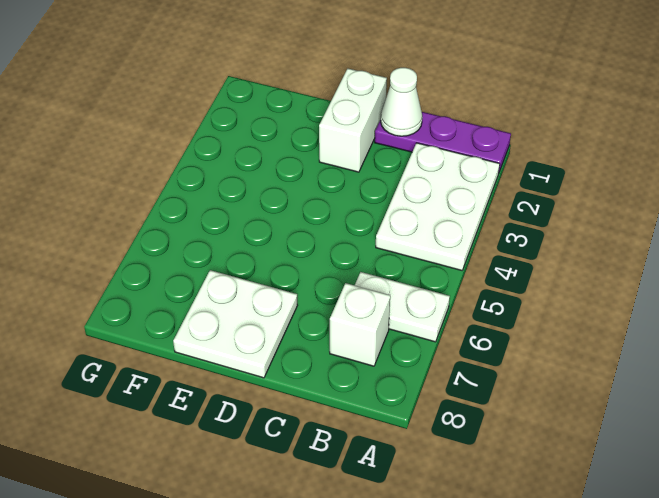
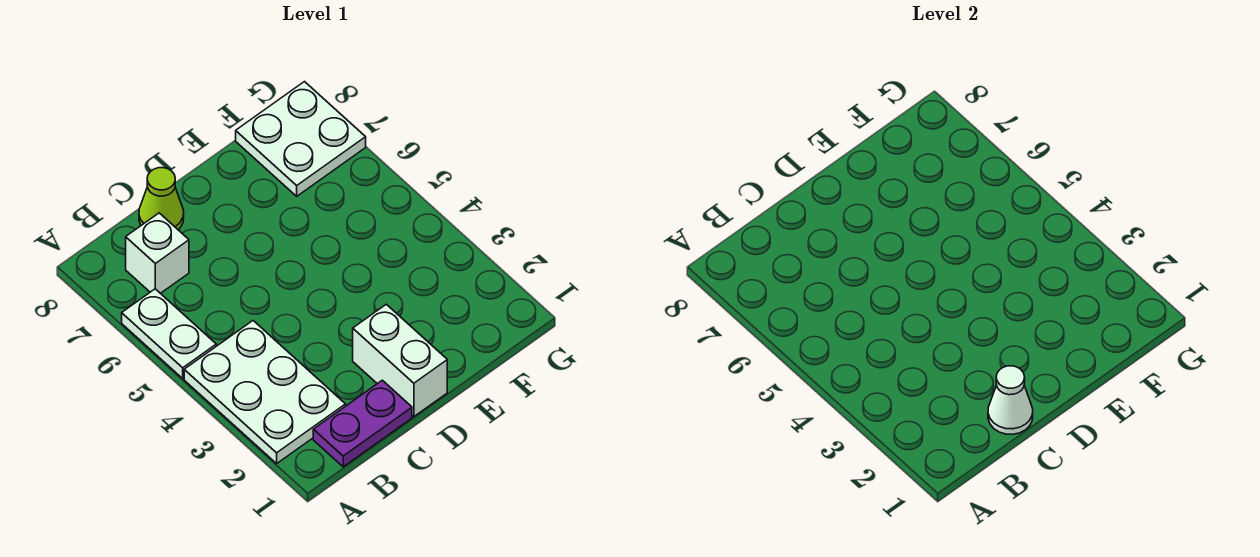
purple 1x3 plate [375,112,511,172] -> purple 1x2 plate [313,380,412,467]
white 1x2 plate [355,272,450,342] -> white 1x2 plate turned to [122,289,216,378]
none -> lime 1x1 cone [139,168,184,229]
white 2x2 plate [173,270,297,378] -> white 2x2 plate moved to [236,82,366,196]

